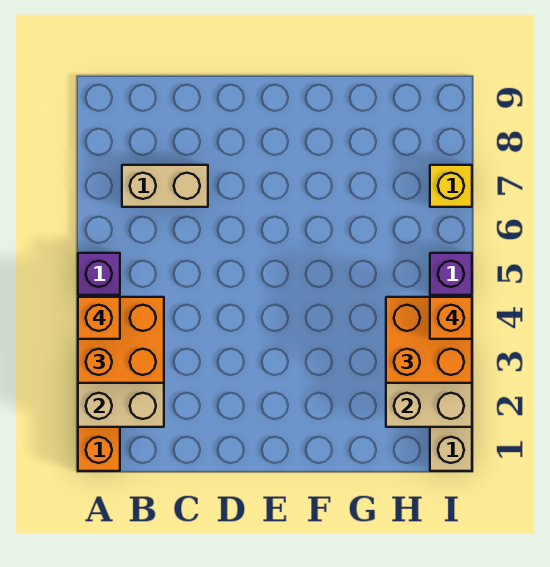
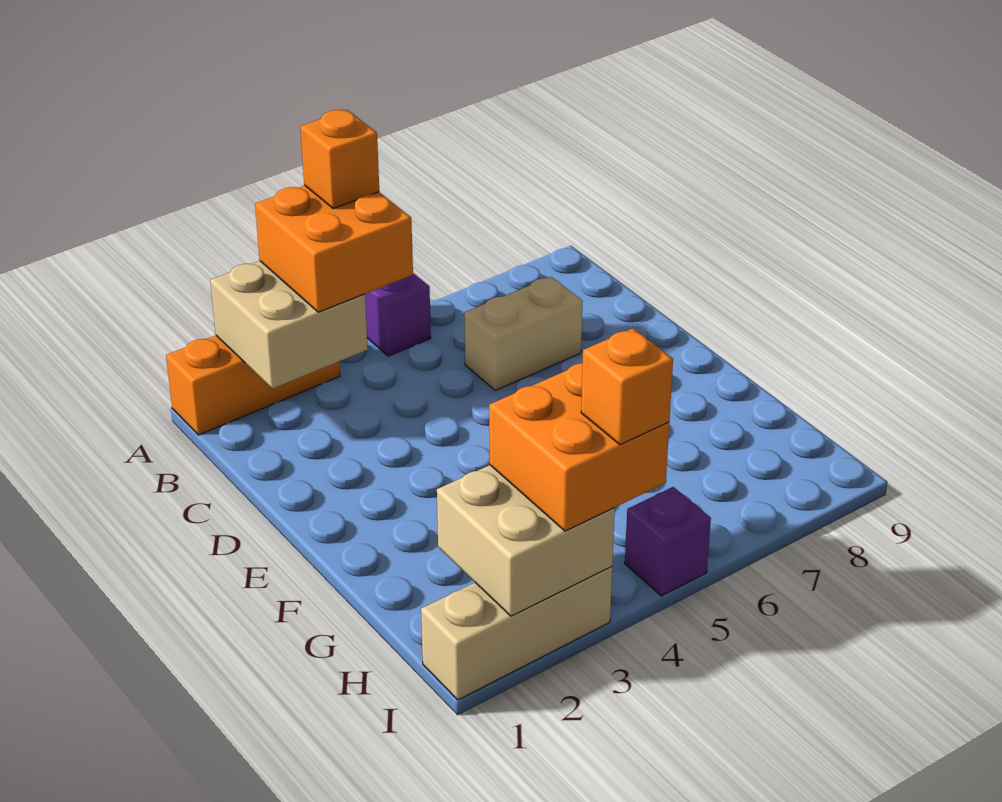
tan 1x2 brick [122,165,208,207] -> tan 1x2 brick turned to [464,277,582,390]
yellow 1x1 brick [430,165,472,207] -> none

